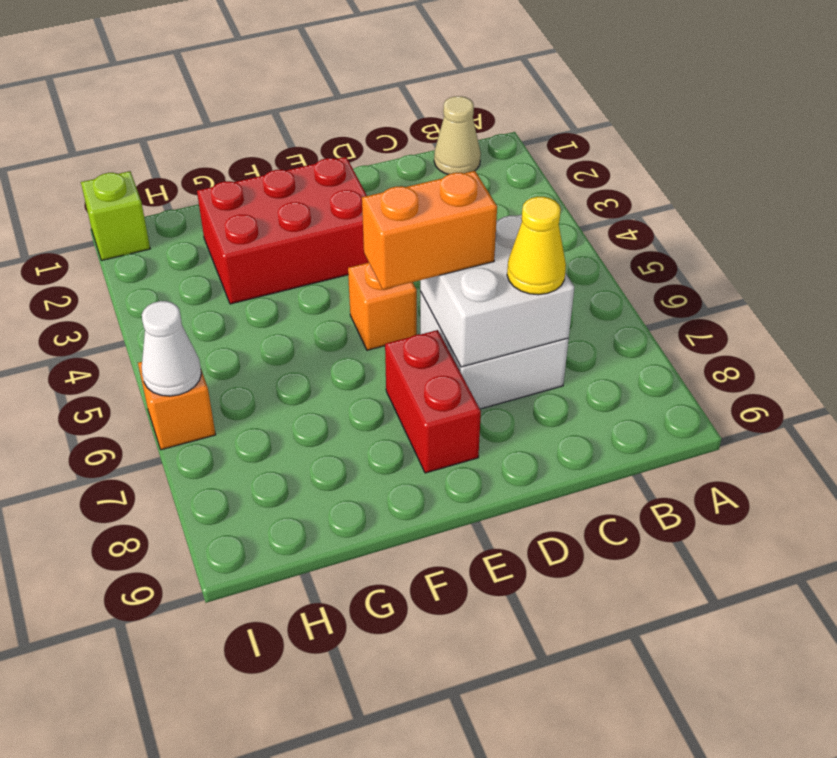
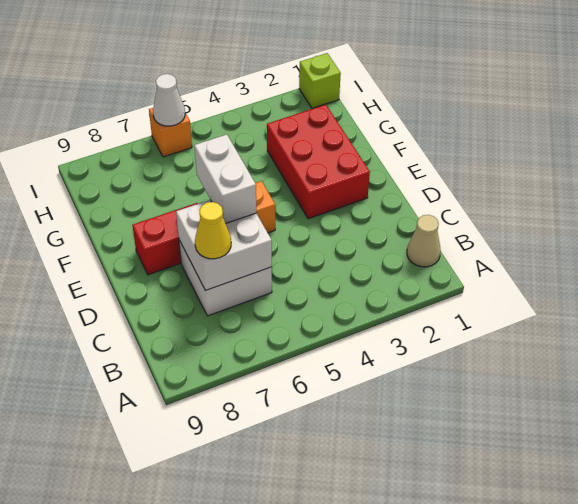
orange 1x2 brick [362,171,497,290] -> white 1x2 brick [194,134,256,224]

